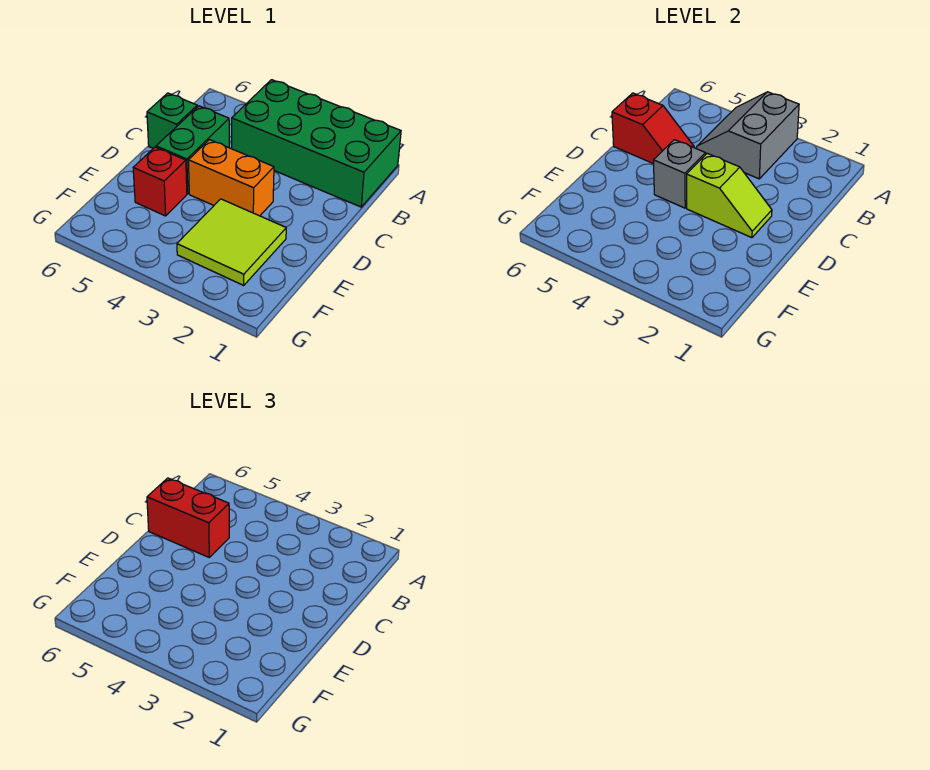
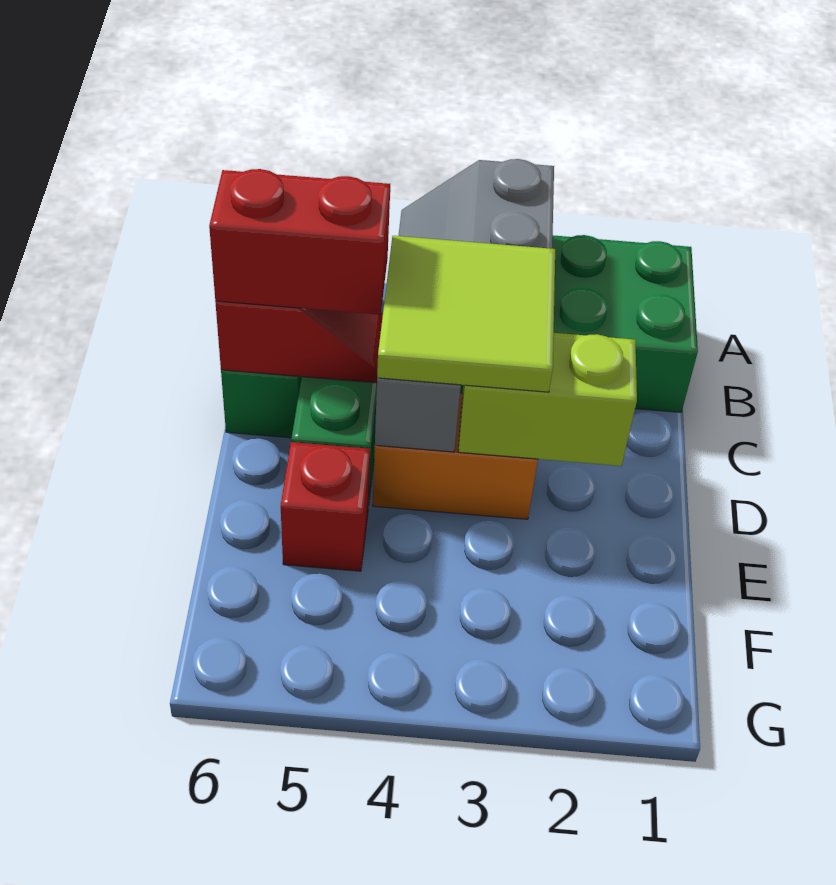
lime 1x2 slope [687,153,772,238] -> lime 1x2 brick [458,333,637,466]
lime 2x2 tile [177,199,286,285] -> lime 2x2 tile moved to [377,236,555,392]

